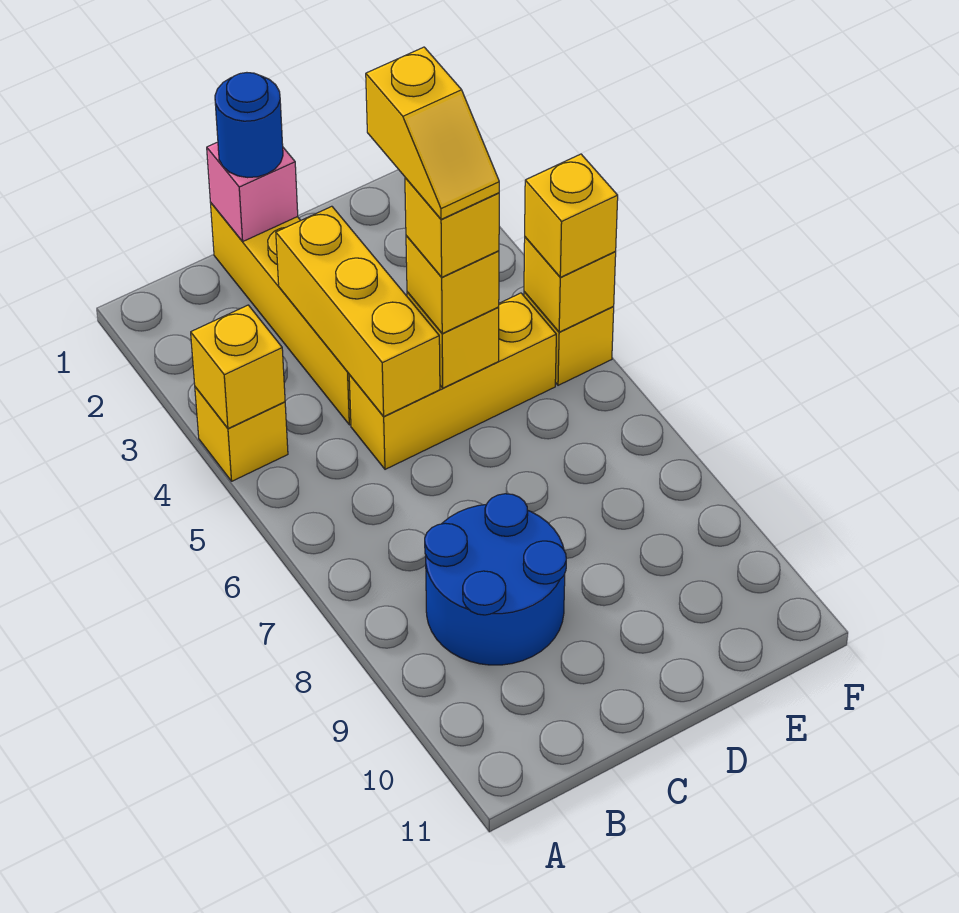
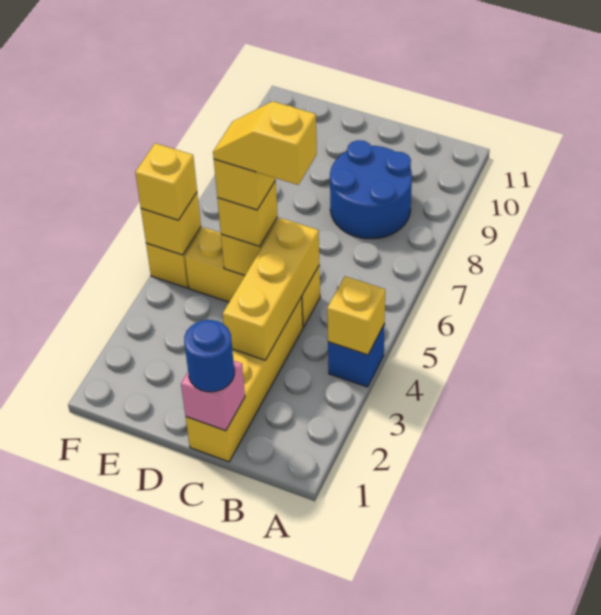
yellow 1x1 brick [195,387,288,481] -> blue 1x1 brick [328,324,385,387]
yellow 1x2 slope [366,47,499,219] -> yellow 1x2 slope turned to [213,101,317,185]

